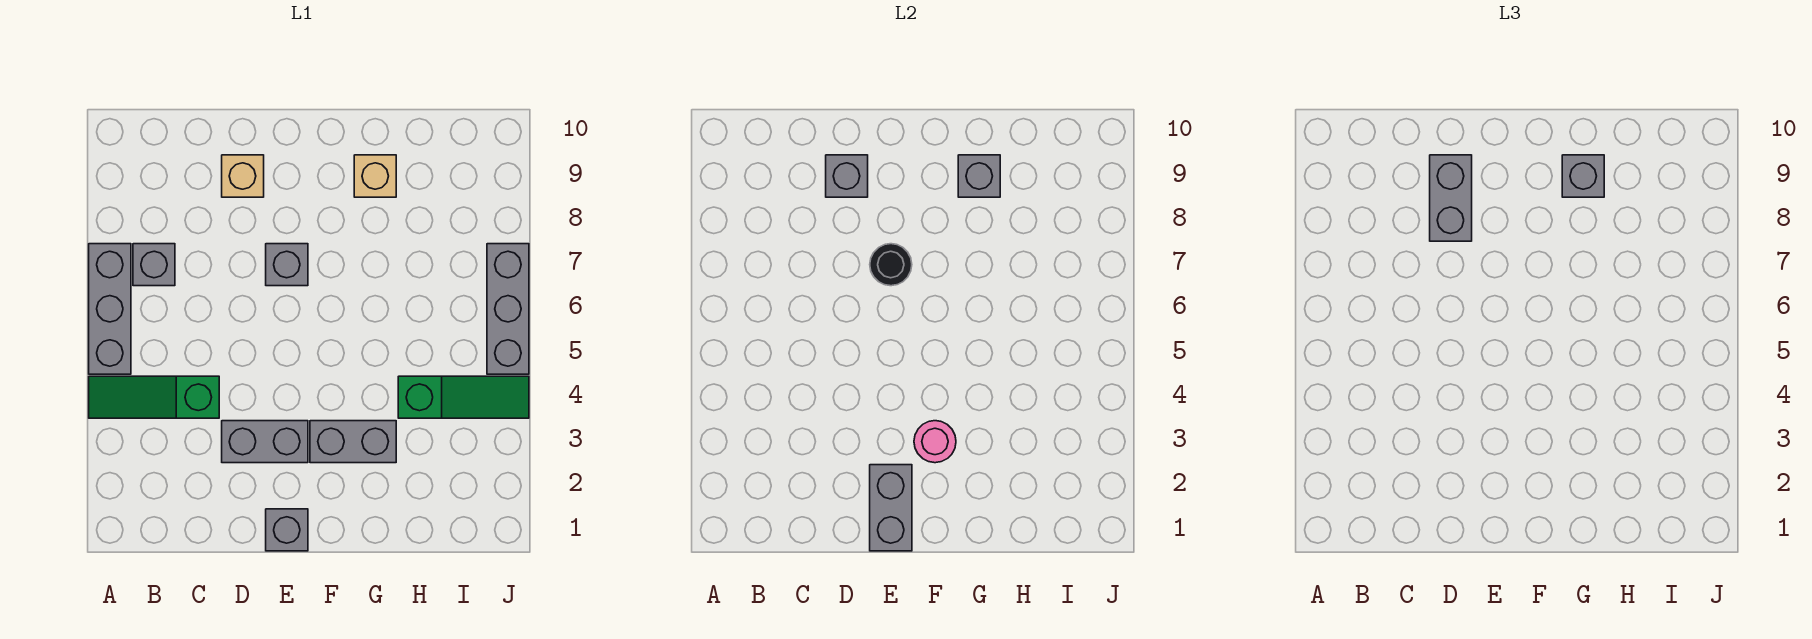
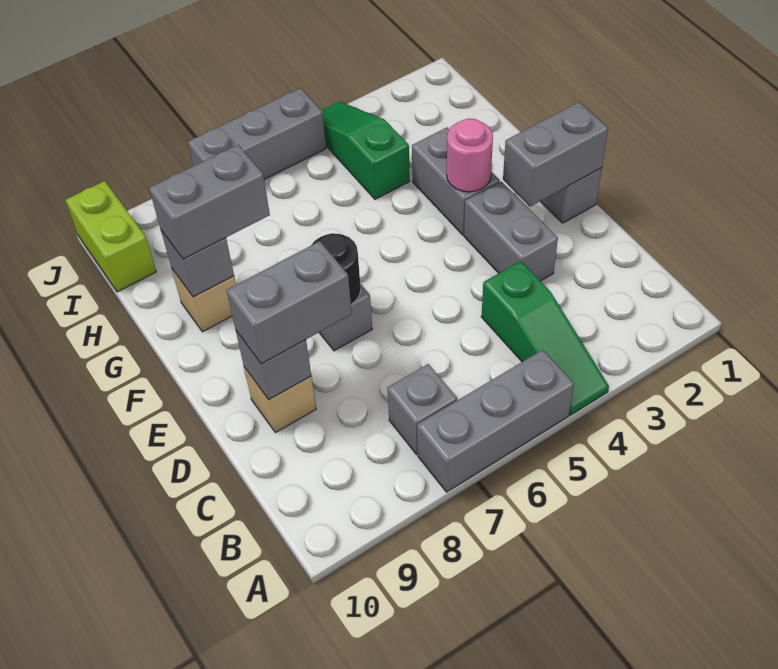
grey 1x1 brick [1562,155,1604,197] -> grey 1x2 brick [149,145,270,259]
none -> lime 1x2 brick [65,181,156,292]

